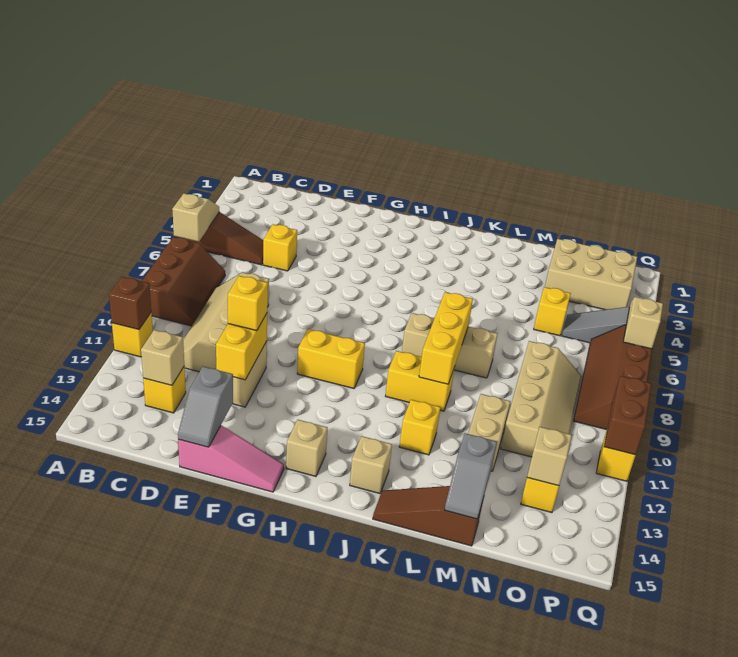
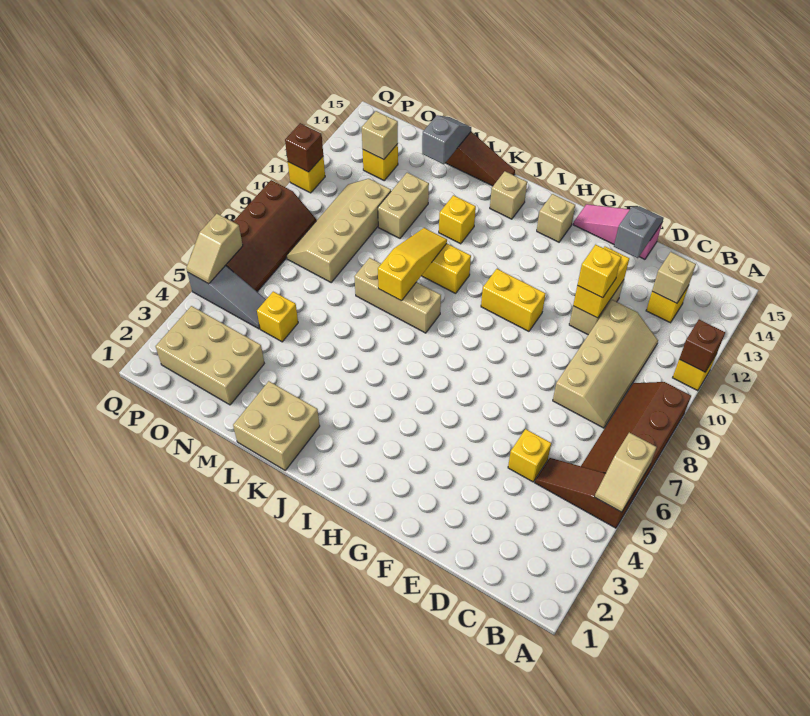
brown 2x3 slope [142,237,225,326] -> brown 2x4 slope [581,382,691,502]
none -> tan 2x2 brick [233,381,320,470]
yellow 1x3 brick [419,292,473,384] -> yellow 1x3 slope [378,228,447,301]
brown 1x2 brick [604,376,651,455] -> brown 1x1 brick [285,123,323,172]

